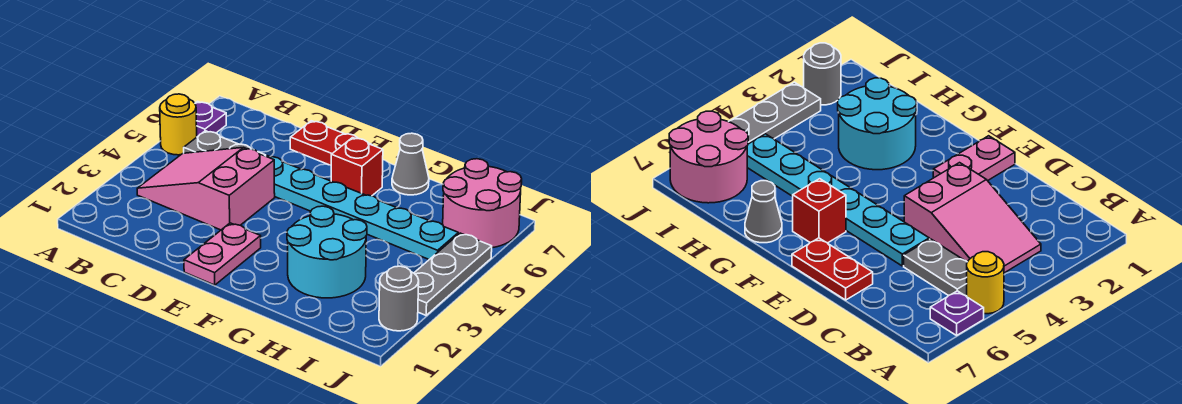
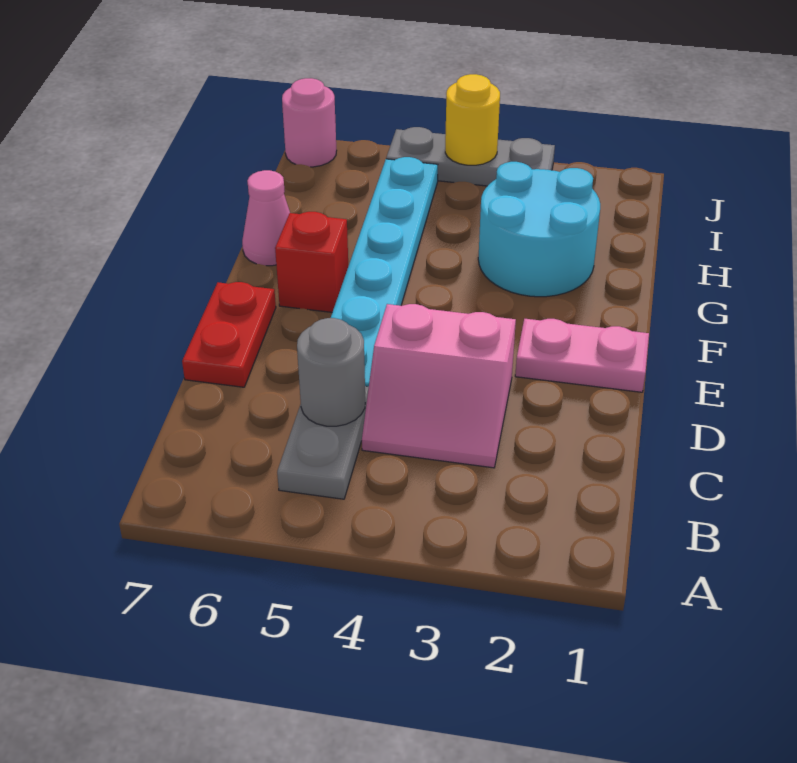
yellow 1x1 round brick [160,94,197,155] -> yellow 1x1 round brick moved to [445,74,500,165]
purple 1x1 plate [195,102,226,137] -> none
pink 2x3 slope [137,147,275,230] -> pink 2x2 slope [362,304,516,468]
grey 1x1 cone [392,133,429,195] -> pink 1x1 cone [242,170,290,266]
pink 2x2 round brick [443,159,522,248] -> pink 1x1 round brick [282,78,337,167]
grey 1x1 round brick [379,266,419,331] -> grey 1x1 round brick moved to [297,318,365,426]

